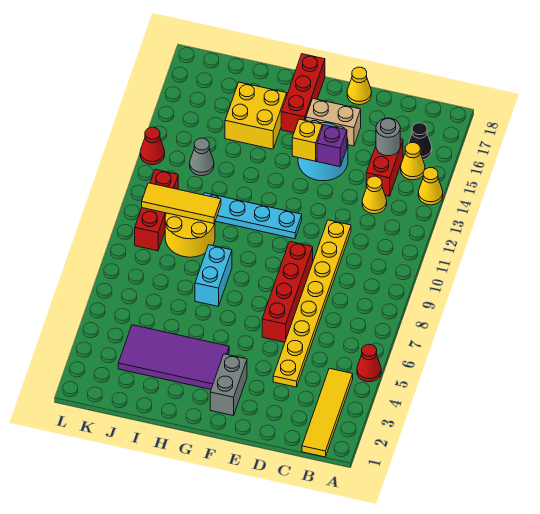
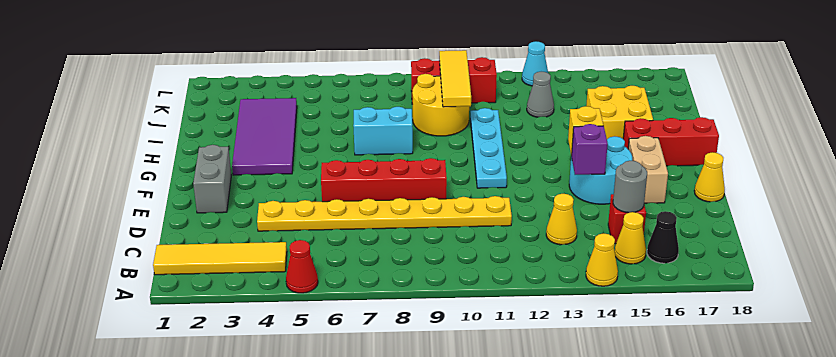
red 1x2 brick [366,139,403,196] -> red 1x1 brick [608,194,646,244]
grey 1x2 brick [210,354,247,416] -> grey 1x2 brick turned to [193,145,231,213]
red 1x1 cone [140,127,165,165] -> cyan 1x1 cone [522,41,548,86]

